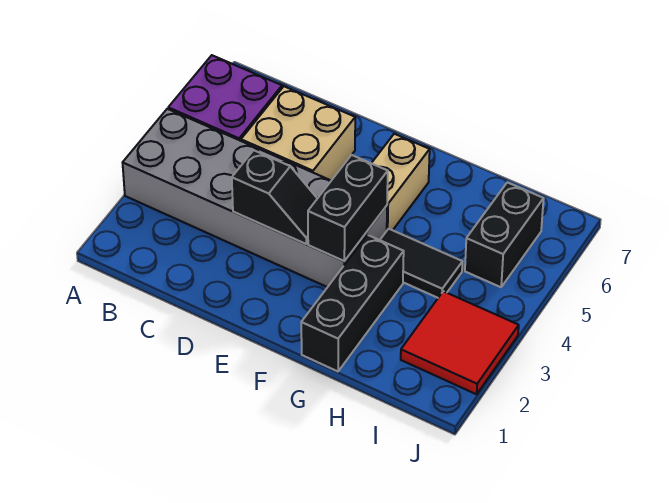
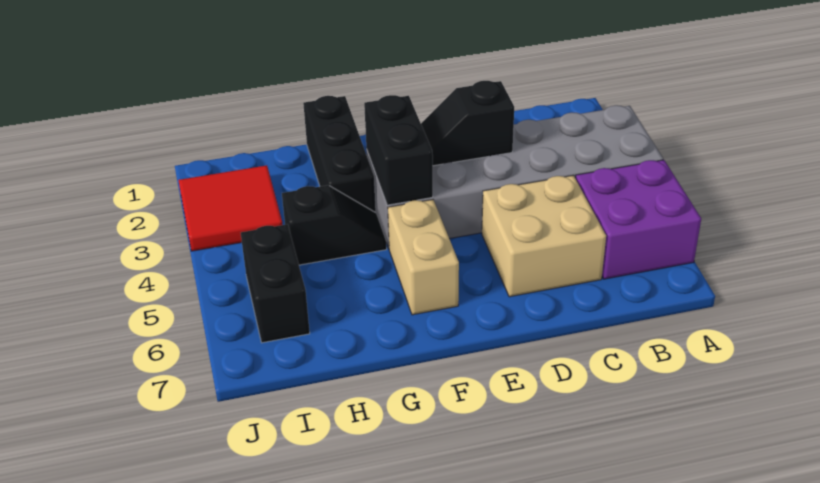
black 1x2 tile [380,229,462,298] -> black 1x2 slope [282,185,387,265]

